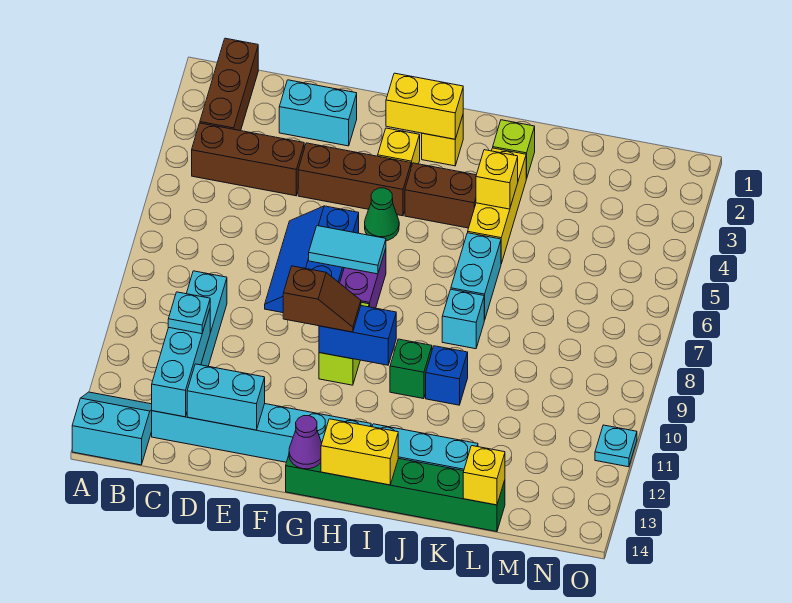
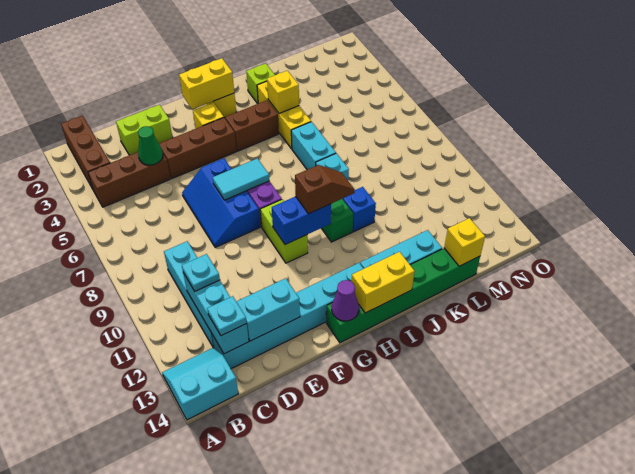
cyan 1x2 brick [279,80,357,146] -> lime 1x2 brick [116,105,173,155]
brown 1x2 slope [283,266,361,332] -> brown 1x2 slope moved to [295,165,355,214]
green 1x1 cone [365,188,399,241] -> green 1x1 cone moved to [138,126,163,165]
cyan 1x1 plate [595,425,637,467] -> cyan 1x1 plate moved to [207,296,247,336]

